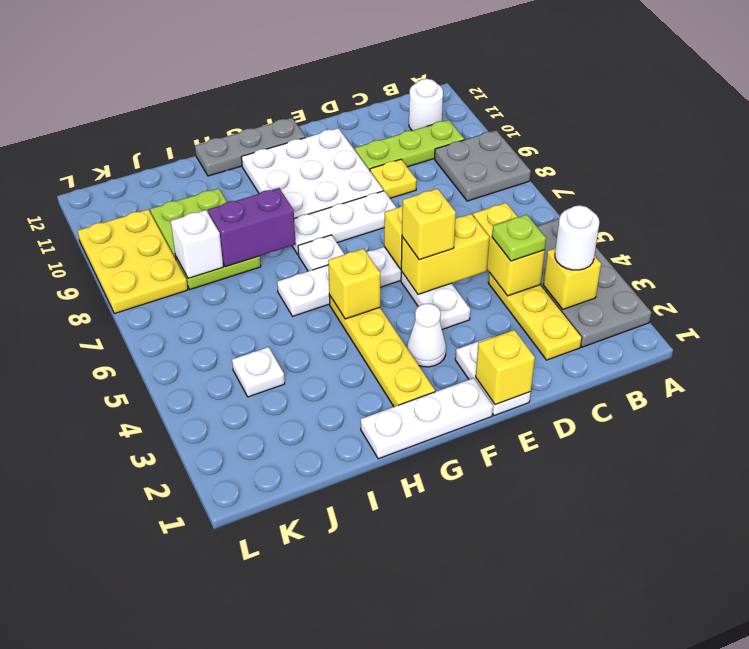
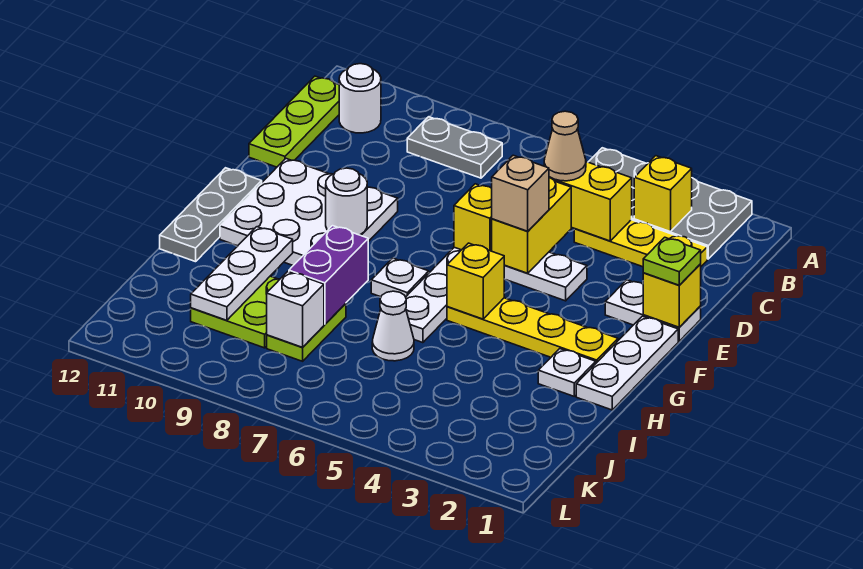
grey 2x2 plate [435,130,531,201] -> grey 1x2 plate [407,117,502,178]
white 1x1 round brick [555,205,599,270] -> white 1x1 round brick moved to [326,168,367,235]
lime 1x3 plate [355,120,464,171] -> lime 1x3 plate moved to [249,76,339,167]
lime 1x1 plate [492,215,546,261] -> lime 1x1 plate moved to [643,237,701,285]
none -> tan 1x1 cone [544,111,586,181]
yellow 1x1 plate [370,159,417,198] -> none
yellow 1x1 brick [402,189,456,260] -> tan 1x1 brick [492,155,549,231]
white 1x3 plate [292,191,396,255] -> white 1x3 plate moved to [191,227,293,320]
white 1x1 cone [407,304,446,367] -> white 1x1 cone moved to [372,291,414,361]
white 1x1 plate [232,347,285,397] -> white 1x1 plate moved to [538,349,596,396]
yellow 2x3 plate [78,210,188,314] -> none

